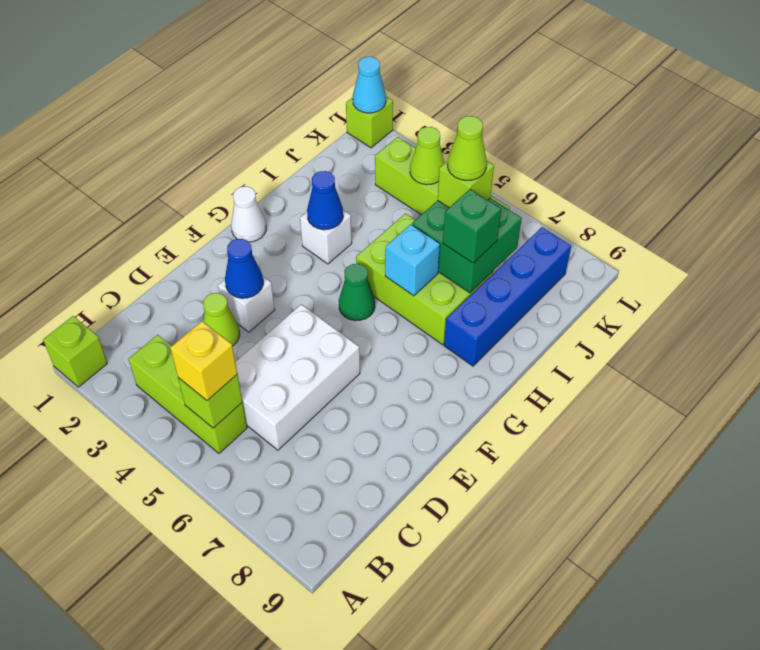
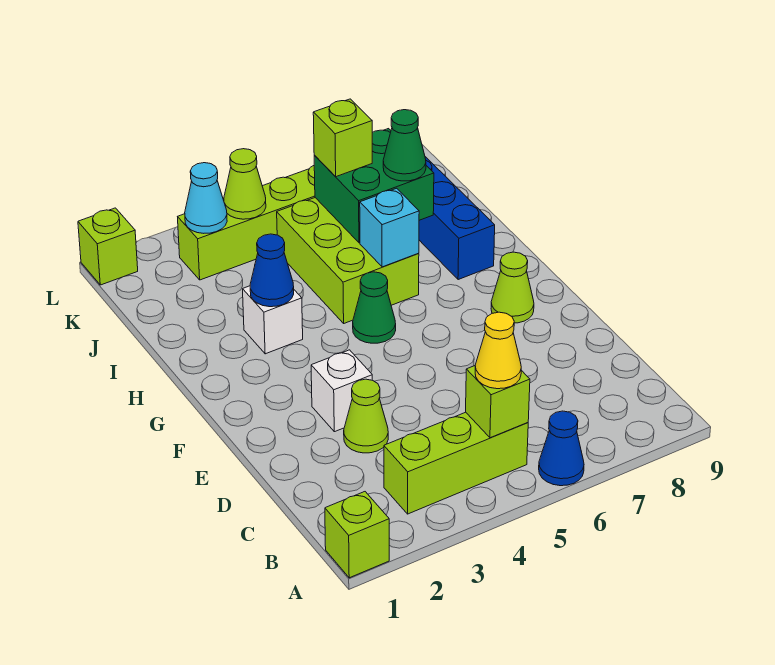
yellow 1x1 brick [170,321,237,400] -> yellow 1x1 cone [475,312,521,389]
white 2x3 brick [235,304,360,450] -> none
blue 1x1 cone [225,239,263,298] -> blue 1x1 cone moved to [539,411,584,486]
white 1x1 cone [231,186,266,242] -> none
lime 2x3 brick [356,214,493,345] -> lime 2x3 brick turned to [277,198,419,323]
green 1x1 brick [443,189,501,263] -> green 1x1 cone [383,110,426,181]
lime 1x1 cone [447,116,487,180] -> lime 1x1 cone moved to [491,252,534,323]
cyan 1x1 cone [353,57,386,113] -> cyan 1x1 cone moved to [185,163,227,233]

